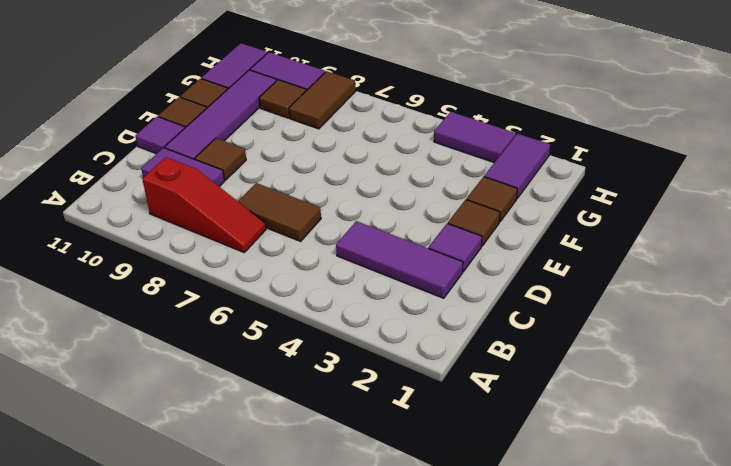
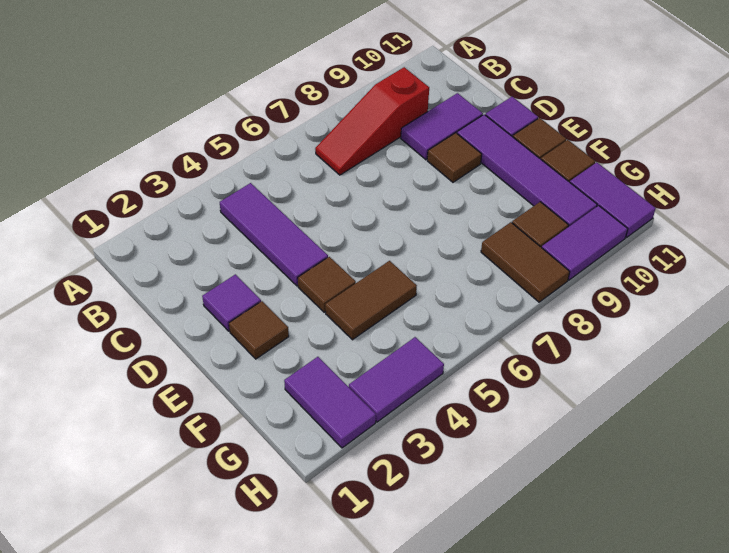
purple 1x3 tile [336,221,463,298] -> purple 1x3 tile turned to [220,183,328,286]
brown 1x2 tile [238,183,321,241] -> brown 1x2 tile moved to [325,261,417,340]
brown 1x1 tile [467,177,517,222] -> brown 1x1 tile moved to [298,257,356,312]

